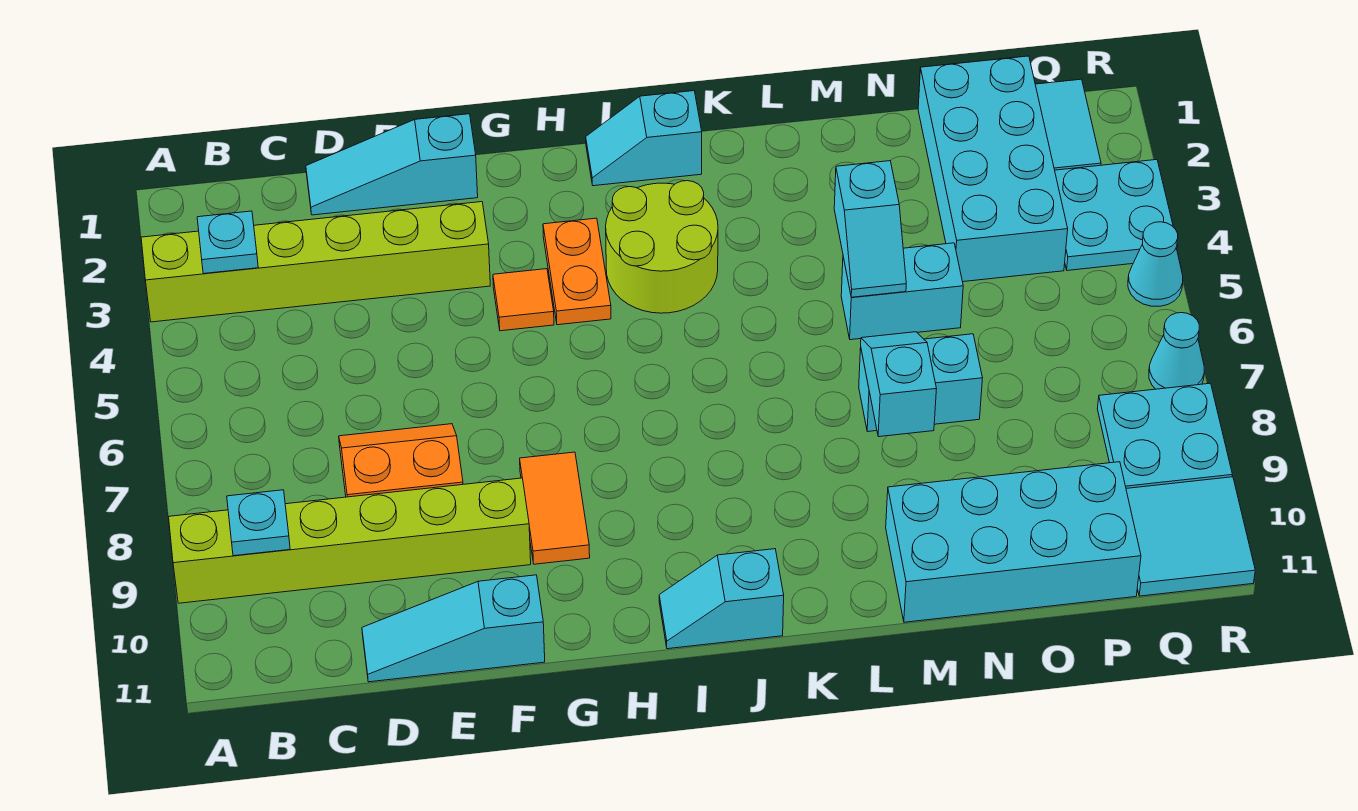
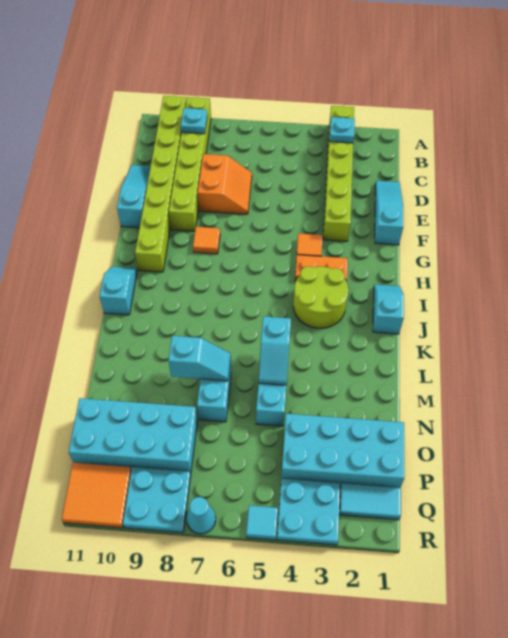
none -> lime 1x8 brick [135,96,186,272]
orange 1x2 tile [520,452,590,564] -> orange 1x1 tile [193,227,220,254]
cyan 1x2 slope [834,161,906,297] -> cyan 1x2 slope turned to [259,316,291,385]
cyan 2x4 brick [886,462,1141,622] -> cyan 2x4 brick turned to [69,398,197,474]
cyan 2x2 tile [1126,477,1255,596] -> orange 2x2 tile [62,463,131,528]
cyan 1x1 cone [1128,222,1183,306] -> cyan 1x1 tile [246,506,278,540]

